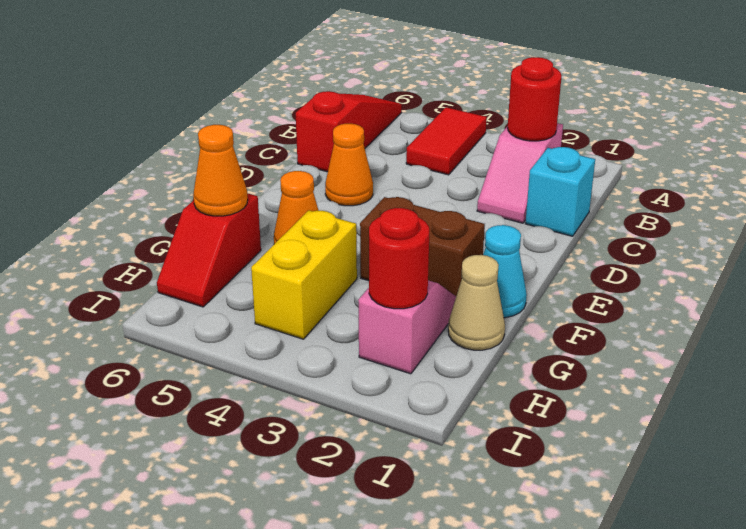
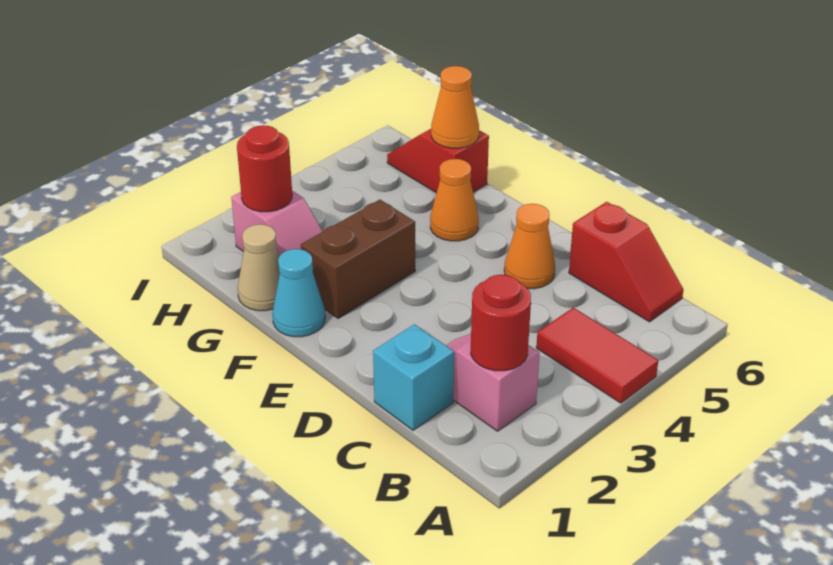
red 1x3 slope [296,91,402,172] -> red 1x2 slope [569,202,684,322]
yellow 1x2 brick [251,210,357,339] -> none

